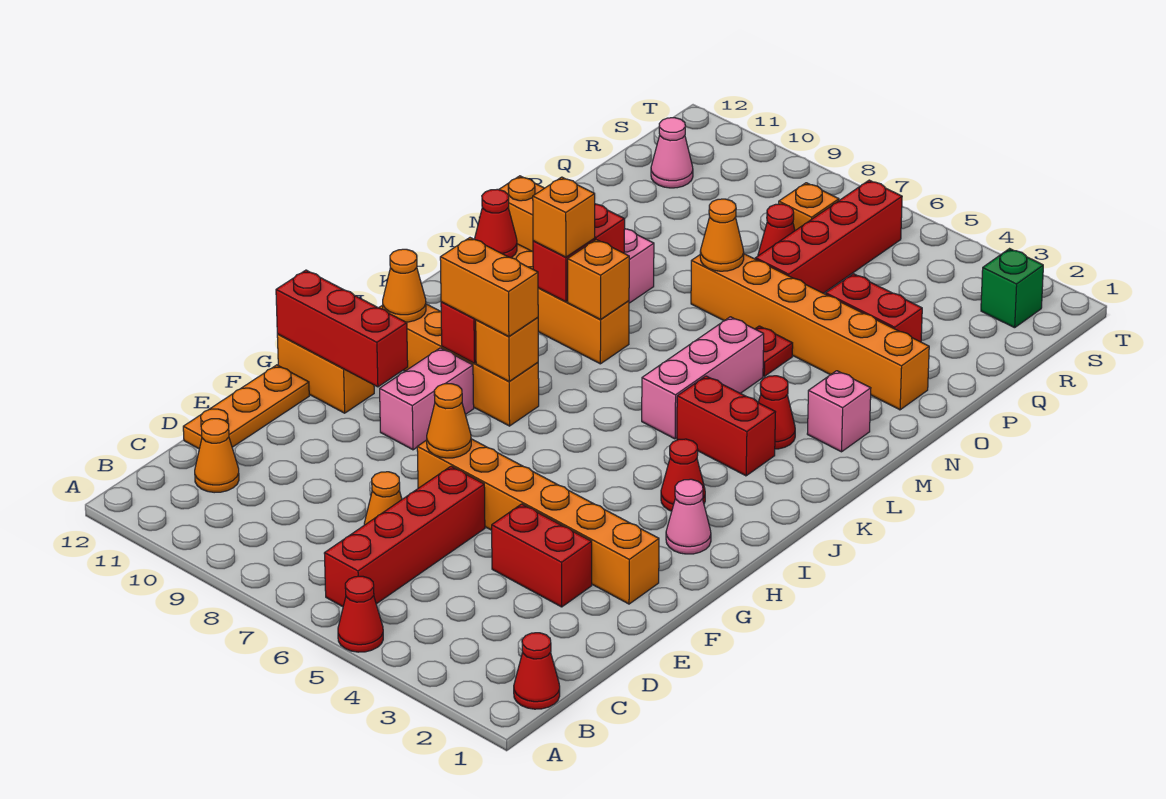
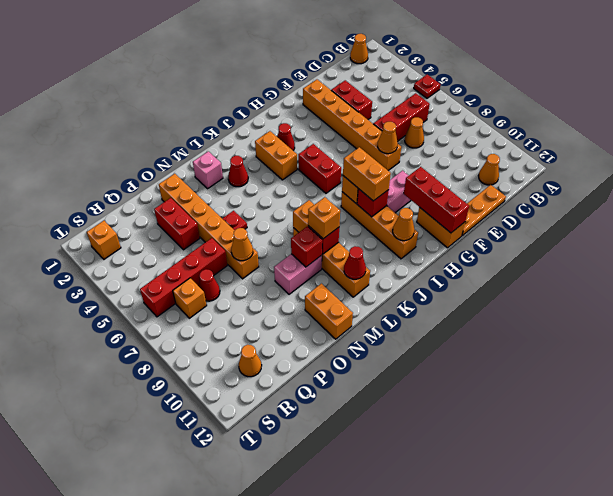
red 1x1 cone [338,576,383,652] -> red 1x1 plate [414,75,441,98]
red 1x1 cone [514,633,560,709] -> orange 1x1 cone [350,34,368,64]
red 1x4 brick [324,466,485,607] -> red 1x3 brick [373,93,430,141]
pink 1x1 cone [666,479,711,554] -> none
none -> orange 1x2 brick [255,131,297,180]
red 1x2 brick [677,376,775,476] -> red 1x2 brick moved to [298,144,341,193]
pink 1x3 brick [642,317,764,439] -> none
pink 1x1 cone [651,118,693,188] -> orange 1x1 cone [239,345,262,377]
green 1x1 brick [981,249,1043,328] -> orange 1x1 brick [86,221,121,259]

